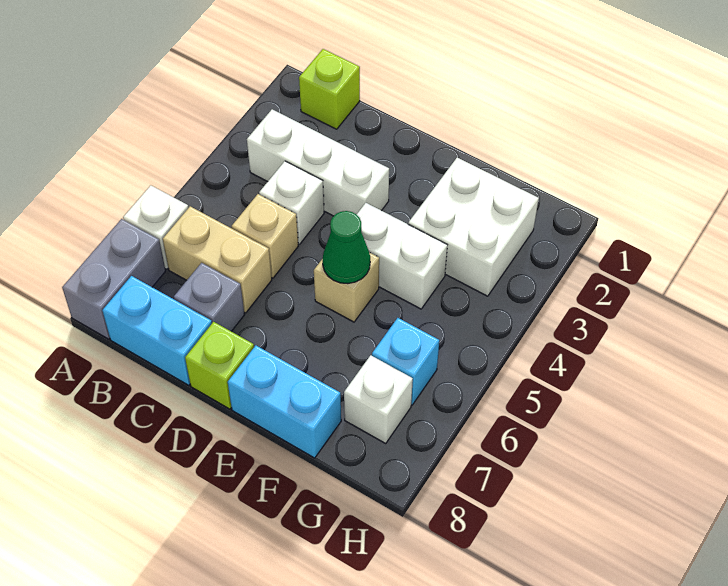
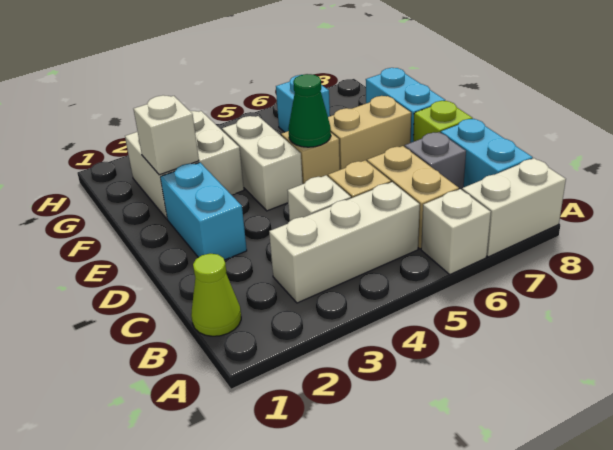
grey 1x2 brick [62,219,166,339] -> white 1x2 brick [462,158,566,257]
lime 1x1 brick [299,49,360,129] -> lime 1x1 cone [191,254,241,336]
white 1x3 brick [247,109,389,216] -> white 1x3 brick turned to [269,182,420,303]
none -> cyan 1x2 brick [160,163,247,260]
none -> tan 1x2 brick [328,96,411,170]
white 1x1 brick [344,355,413,443] -> white 1x1 brick moved to [134,95,199,175]

